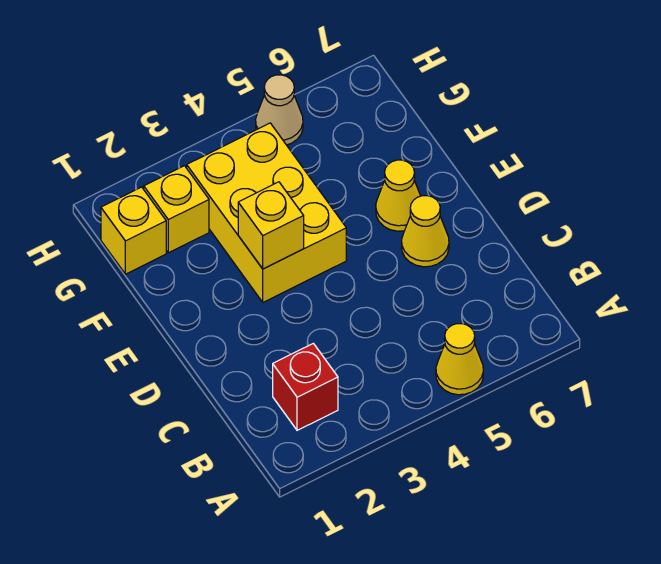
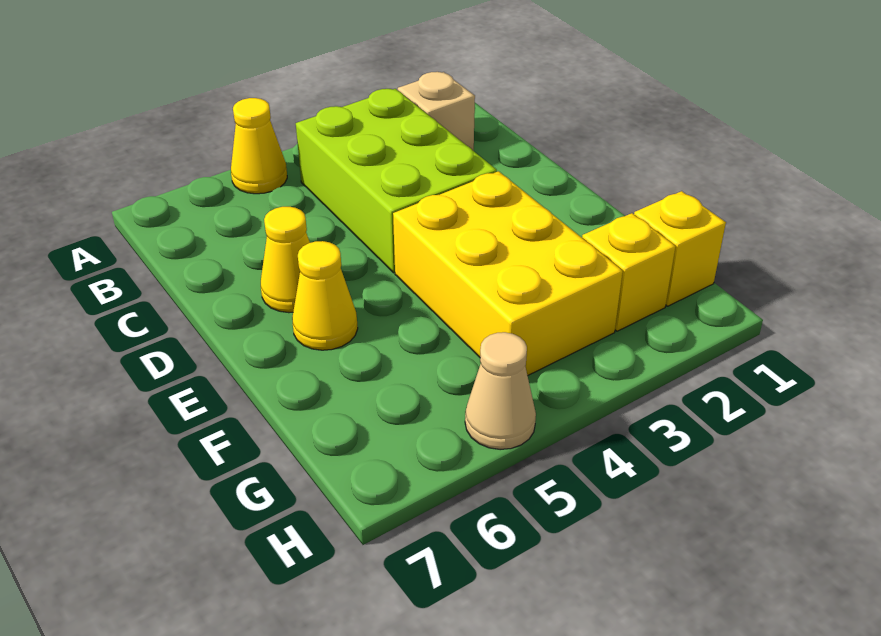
red 1x1 brick [273,343,338,430] -> tan 1x1 brick [398,72,475,151]
none -> lime 2x3 brick [296,89,497,273]
yellow 1x1 brick [238,182,304,269] -> none

